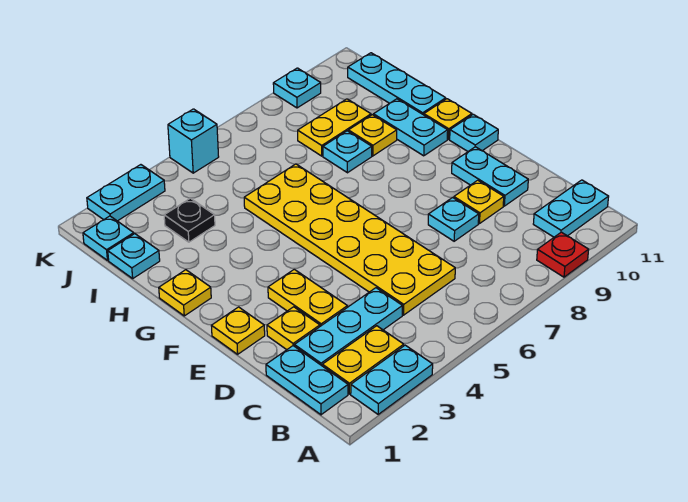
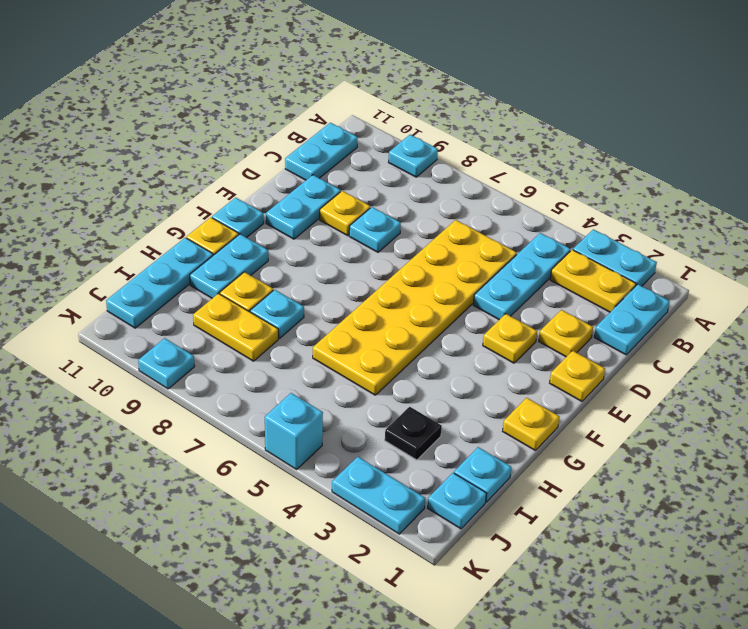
red 1x1 plate [537,232,589,277] -> cyan 1x1 plate [388,135,438,177]
cyan 1x2 plate [533,180,609,237] -> cyan 1x2 plate turned to [285,123,357,180]
cyan 1x3 plate [294,288,402,366] -> cyan 1x3 plate turned to [473,233,571,320]
yellow 1x2 plate [268,269,347,326] -> yellow 1x1 plate [483,314,537,363]

